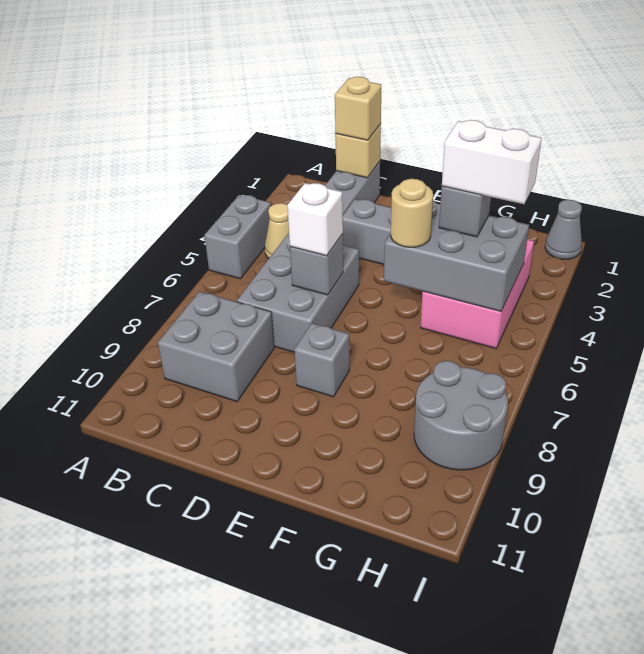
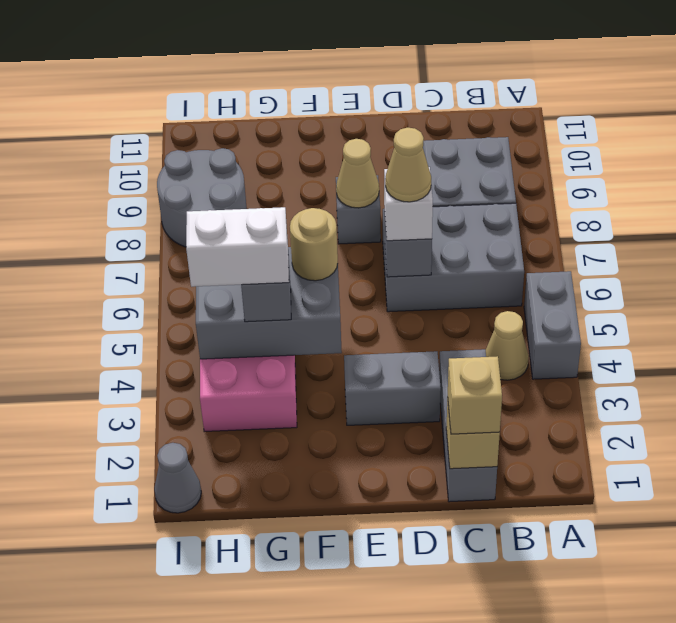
grey 2x3 brick [237,233,359,352] -> grey 2x3 brick turned to [383,203,524,312]
none -> tan 1x1 cone [385,128,431,202]
none -> tan 1x1 cone [336,139,379,208]

